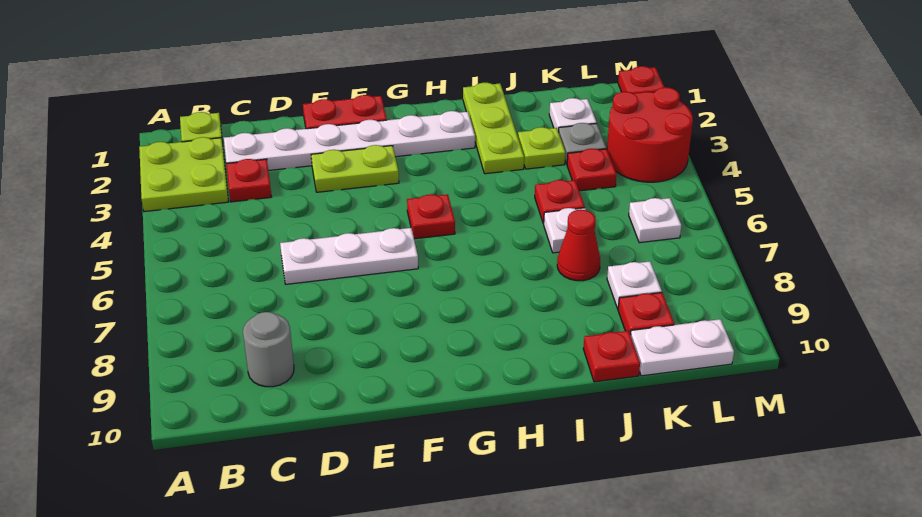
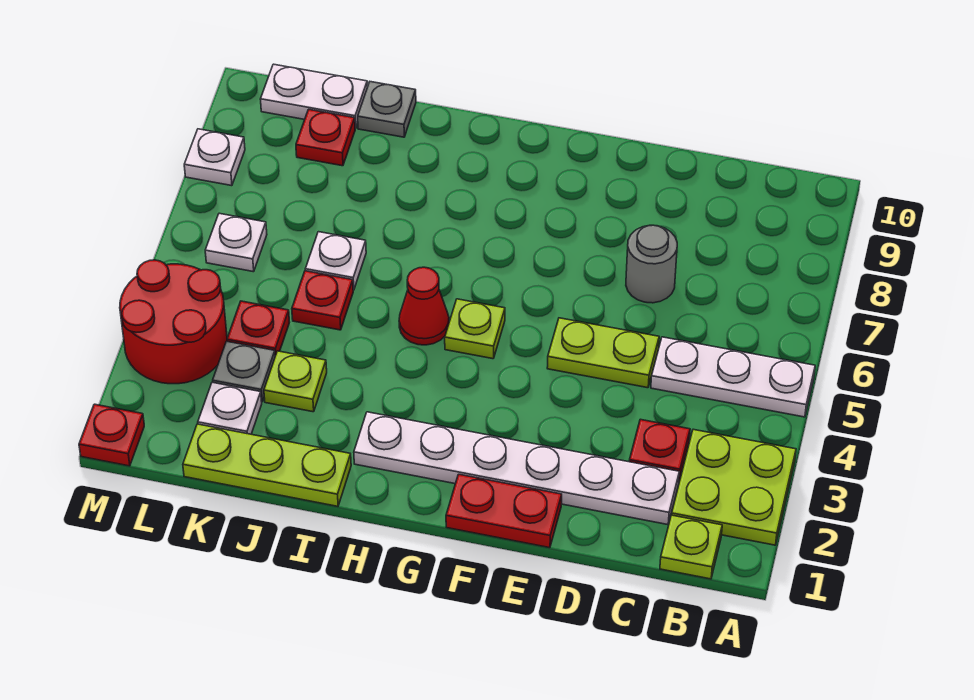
grey 1x1 round brick [243,312,294,387] -> grey 1x1 round brick moved to [626,225,677,303]
white 1x3 plate [280,228,418,284] -> white 1x3 plate moved to [651,337,815,417]
lime 1x2 plate [311,145,399,192] -> lime 1x2 plate moved to [547,318,659,388]
red 1x1 plate [407,194,455,239] -> lime 1x1 plate [445,299,505,359]
lime 1x3 plate [463,83,524,174] -> lime 1x3 plate turned to [183,424,351,506]
red 1x1 cone [557,210,600,281] -> red 1x1 cone moved to [399,267,449,345]
red 1x1 plate [583,331,640,382] -> grey 1x1 plate [358,82,416,137]
white 1x1 plate [607,261,662,309] -> white 1x1 plate moved to [184,129,245,186]

